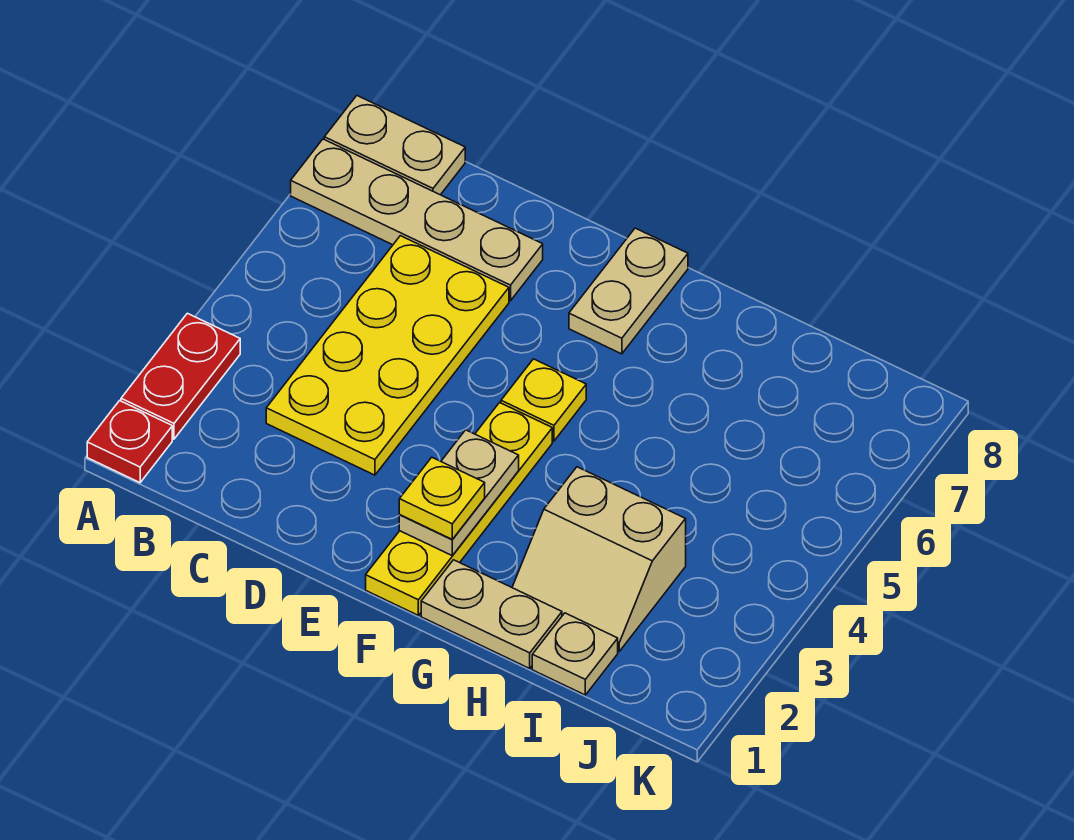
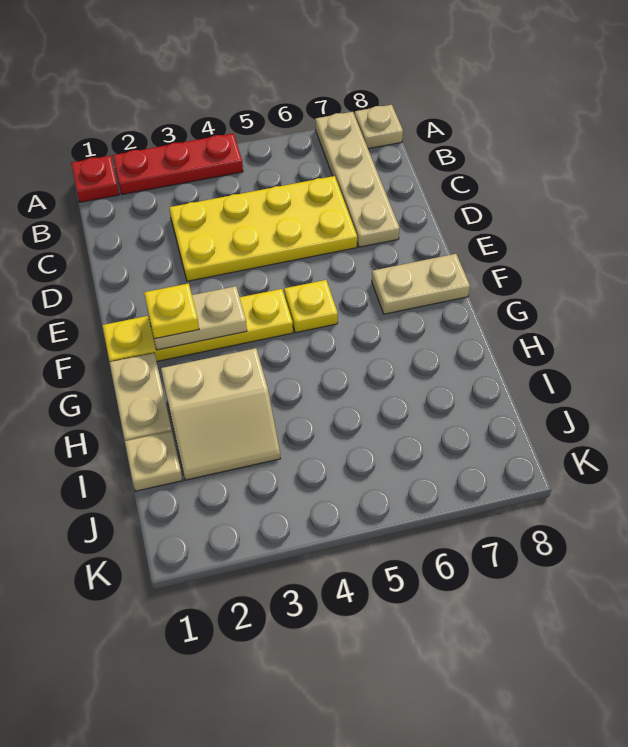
red 1x2 plate [121,313,240,439] -> red 1x3 plate [113,133,243,194]
tan 1x2 plate [324,96,465,195] -> tan 1x1 plate [355,105,403,149]
tan 2x2 slope [512,467,686,651] -> tan 2x2 slope turned to [161,348,280,480]

